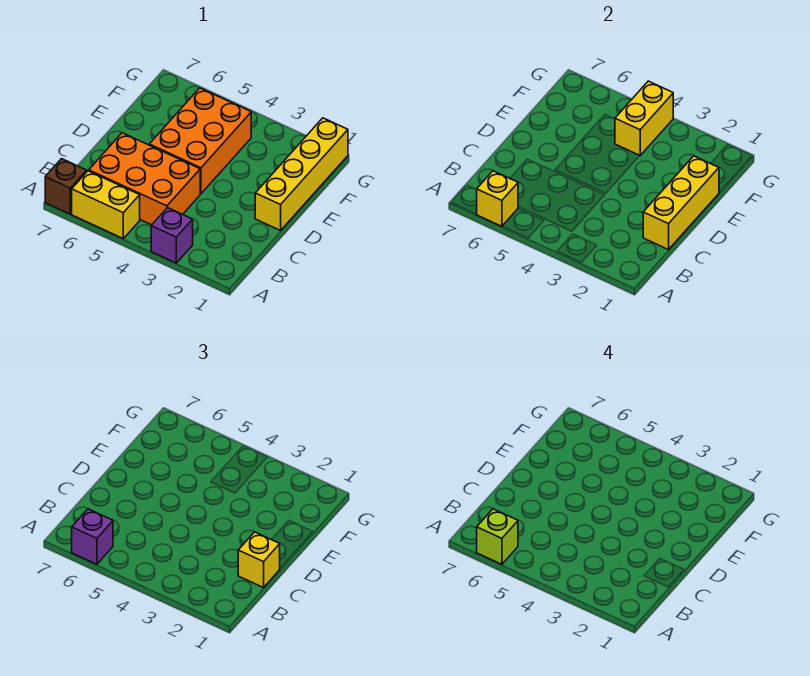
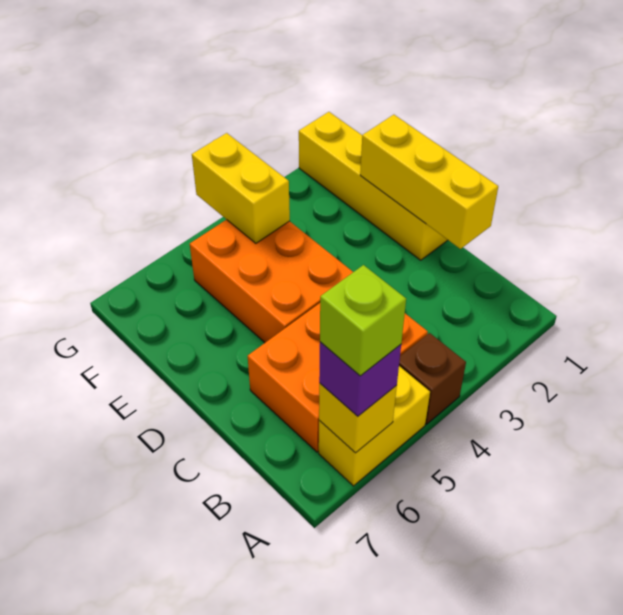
purple 1x1 brick [151,208,193,263] -> none
brown 1x1 brick [45,159,87,214] -> brown 1x1 brick moved to [399,333,466,424]
yellow 1x1 brick [238,532,280,588] -> none

